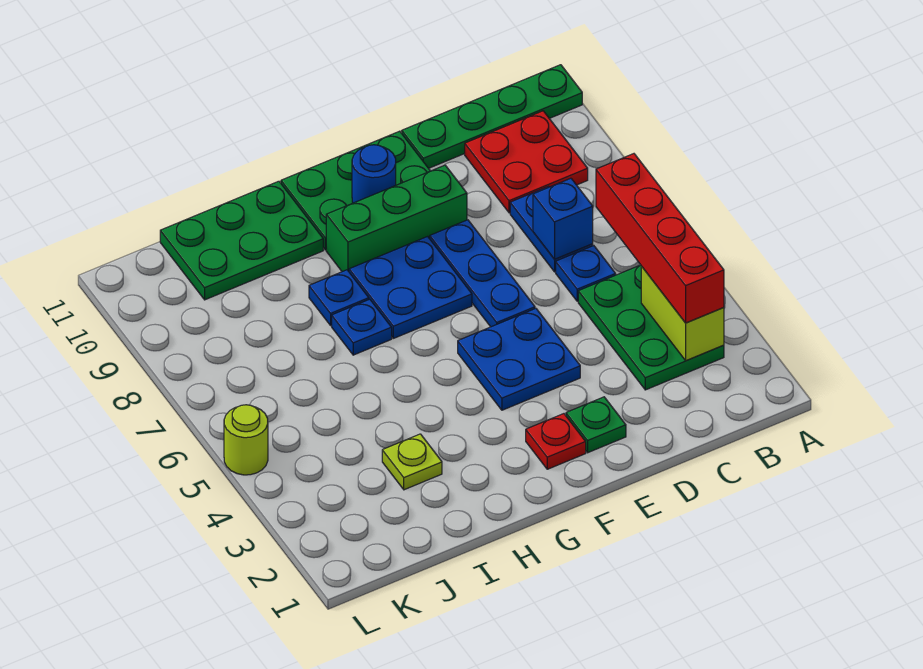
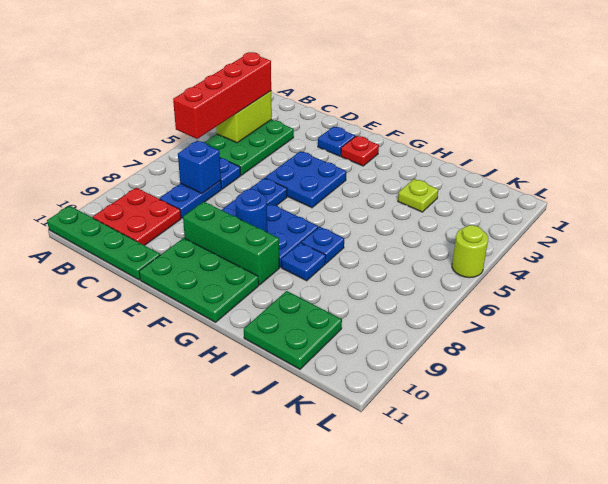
green 1x1 plate [566,397,626,453] -> blue 1x1 plate [318,127,355,156]
blue 1x1 round brick [352,145,396,203] -> blue 1x1 round brick moved to [235,189,267,232]
green 2x3 plate [160,181,323,300] -> green 2x2 plate [244,291,342,369]

